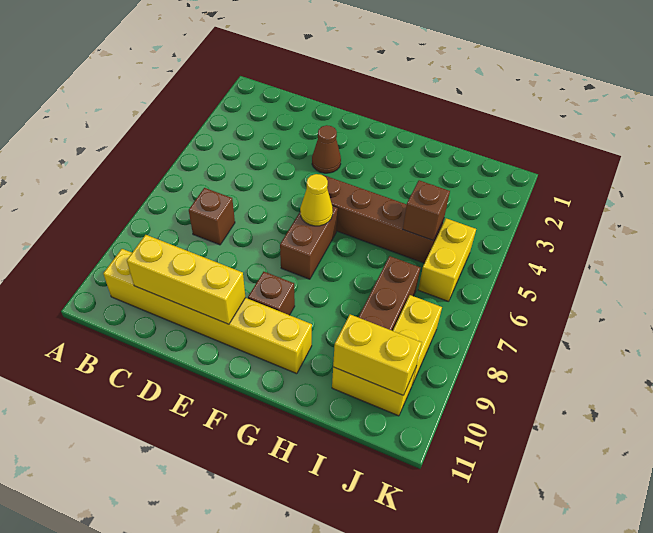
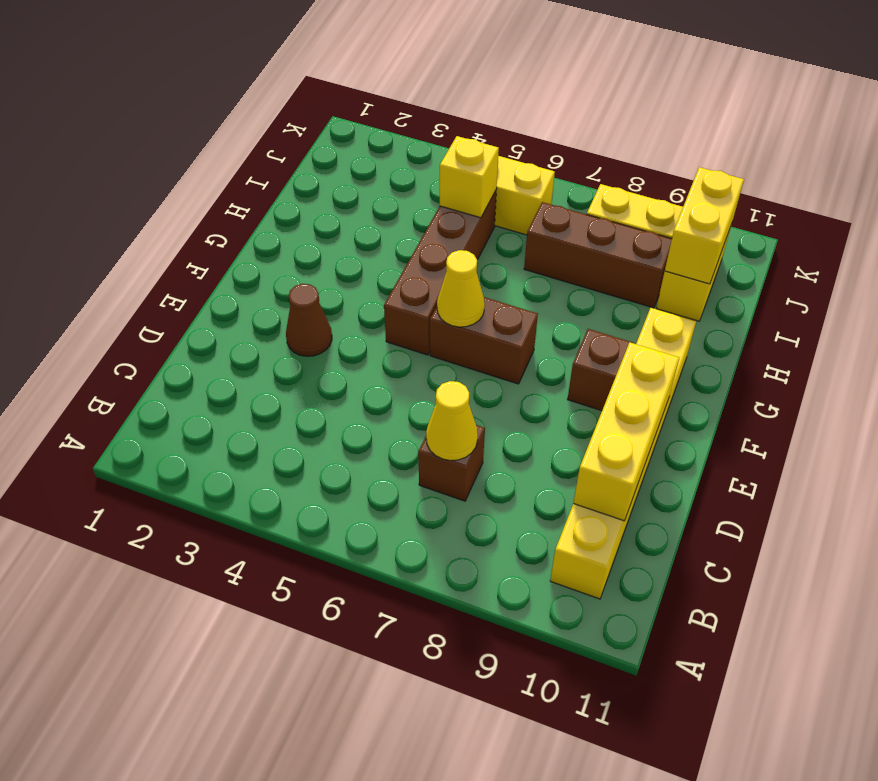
none -> yellow 1x1 cone [426,381,478,461]
brown 1x1 brick [403,180,450,240] -> yellow 1x1 brick [440,136,499,218]

